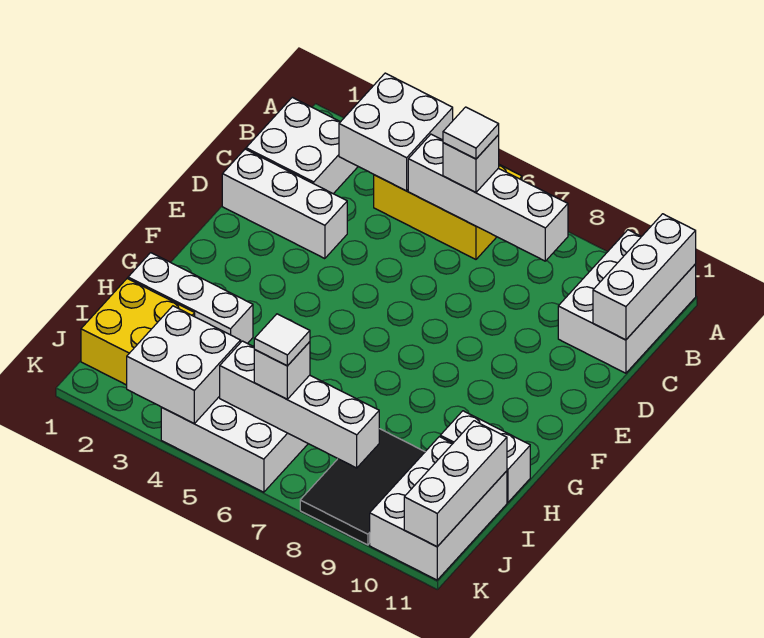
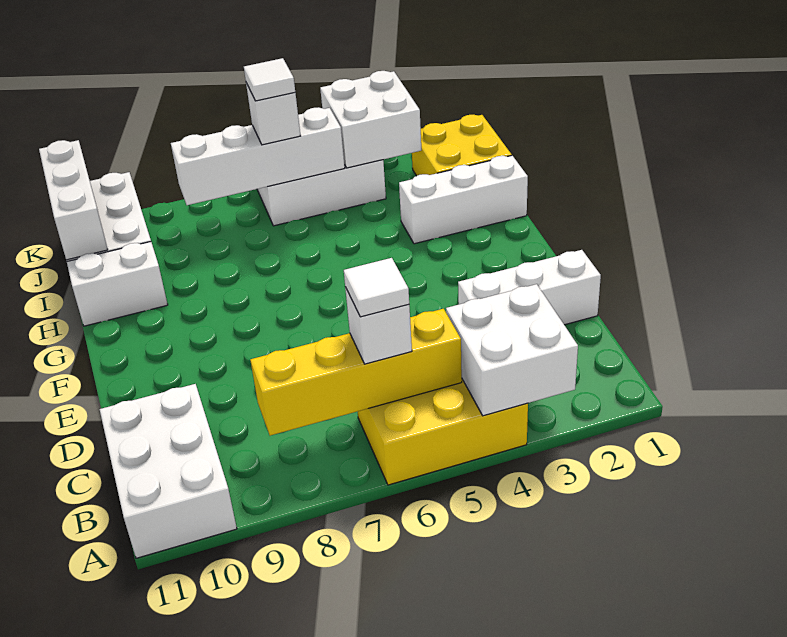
white 1x3 brick [593,214,696,340] -> none
white 2x2 brick [246,97,358,194] -> none
white 1x4 brick [408,134,568,261] -> yellow 1x4 brick [250,309,462,436]
black 2x3 tile [300,429,425,545] -> none

